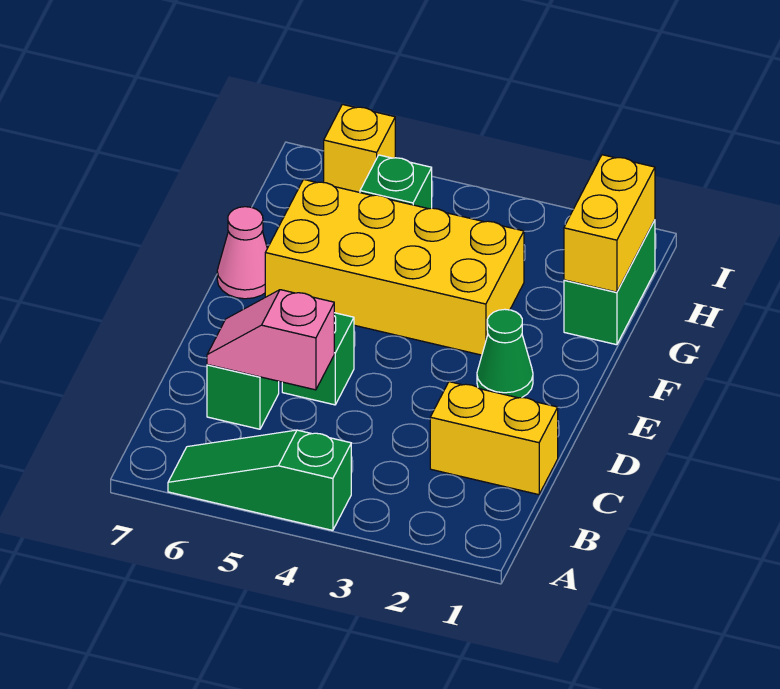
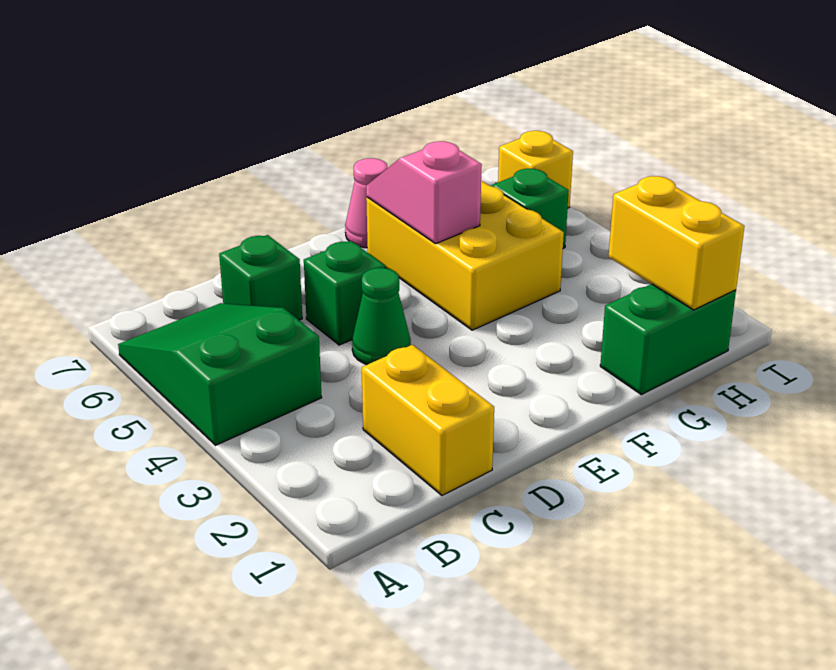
green 1x3 slope [168,430,351,530] -> green 2x3 slope [118,303,322,445]
pink 1x2 slope [207,290,334,390] -> pink 1x2 slope moved to [366,141,482,244]
green 1x1 cone [477,309,533,398] -> green 1x1 cone moved to [352,268,411,365]
yellow 2x4 brick [265,179,524,355] -> yellow 2x3 brick [366,181,564,330]
yellow 1x2 brick [564,155,655,292] -> yellow 1x2 brick turned to [609,176,744,310]

